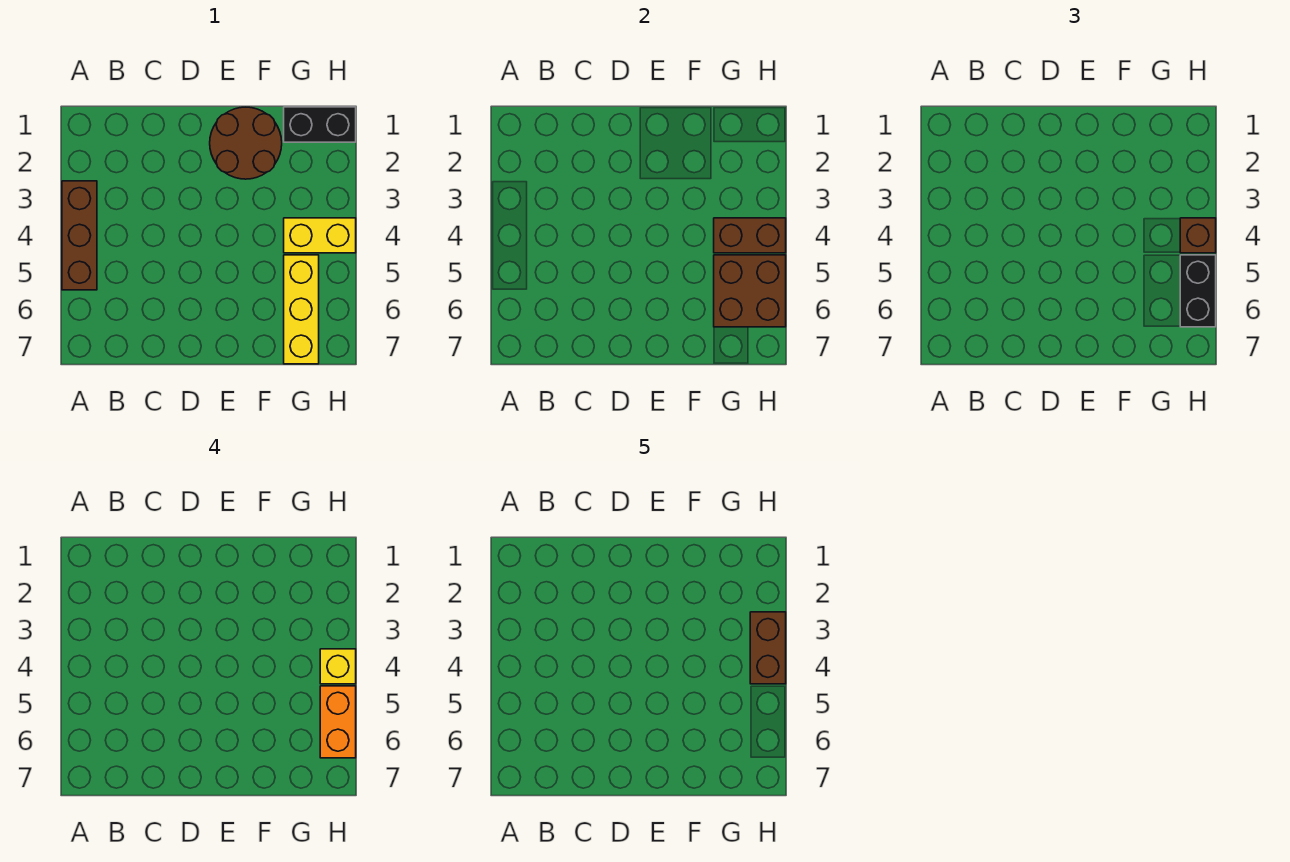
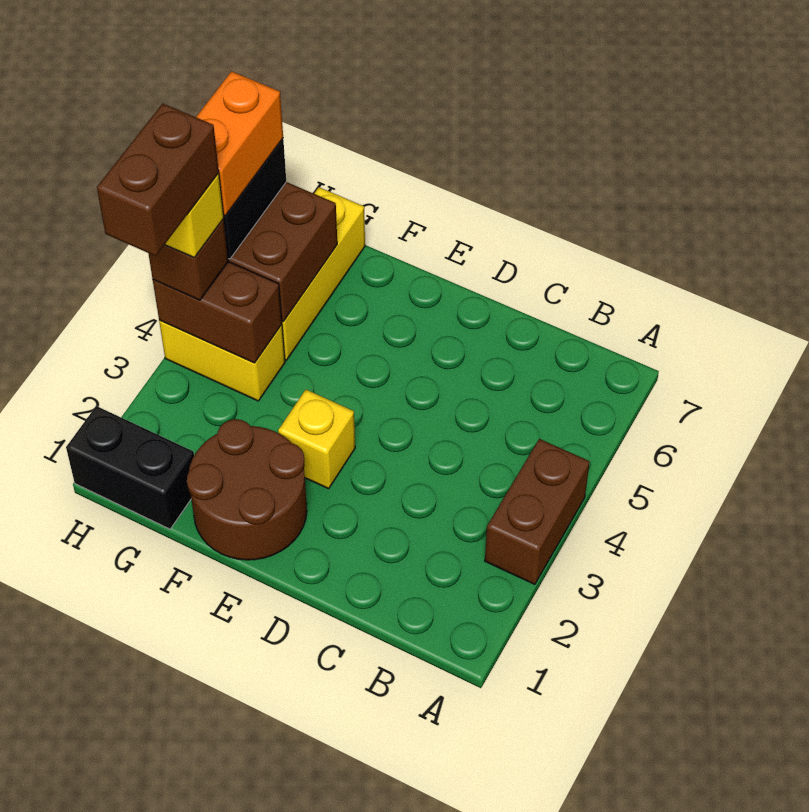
brown 1x3 brick [62,181,97,290] -> brown 1x2 brick [485,439,590,584]
none -> yellow 1x1 brick [278,390,355,489]

